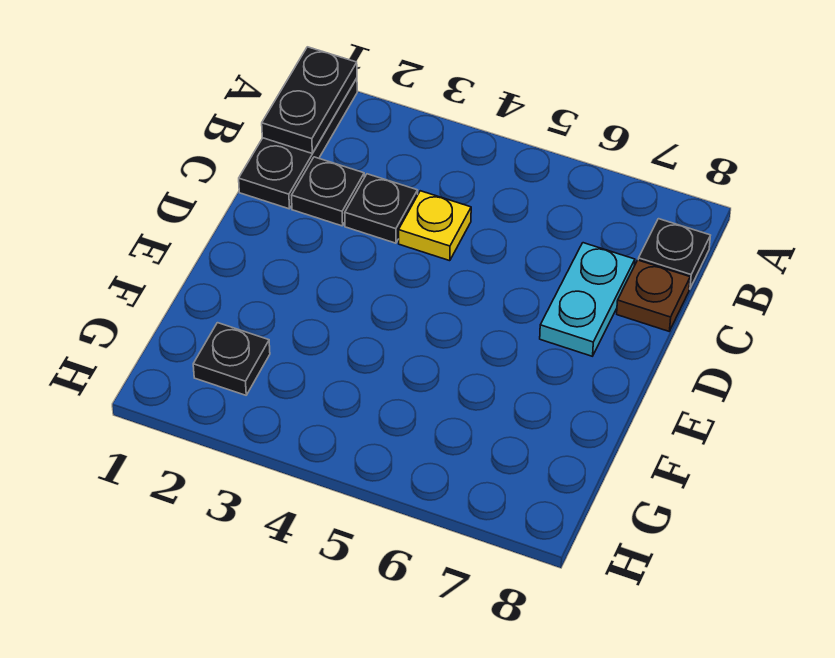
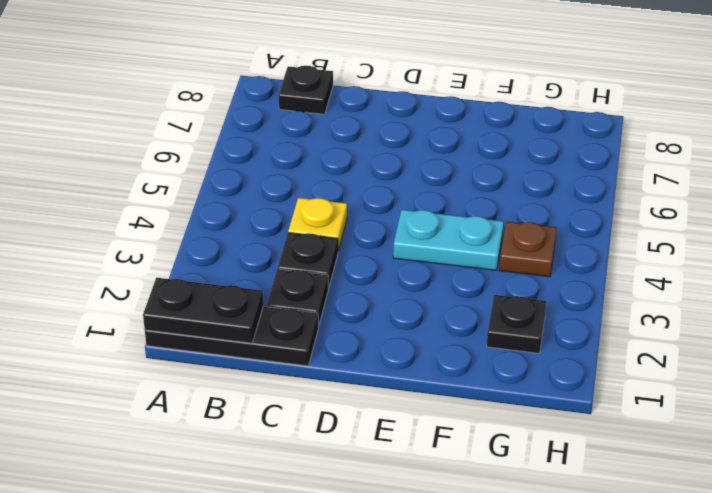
cyan 1x2 plate [540,243,635,356] -> cyan 1x2 plate moved to [393,210,504,270]
brown 1x1 plate [617,260,690,331] -> brown 1x1 plate moved to [499,222,557,277]

